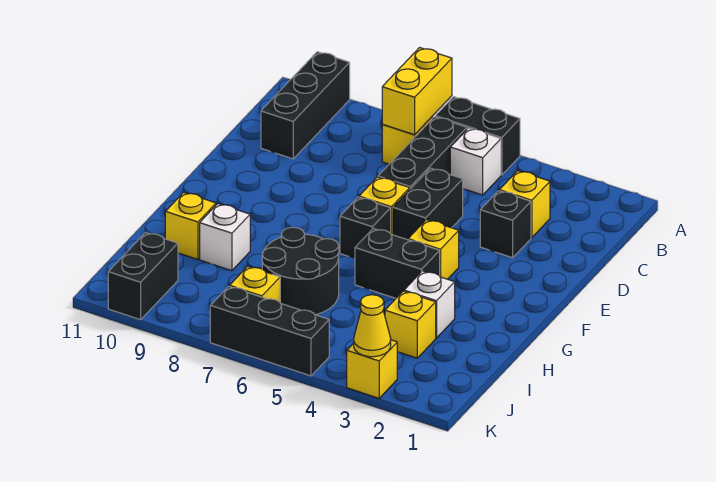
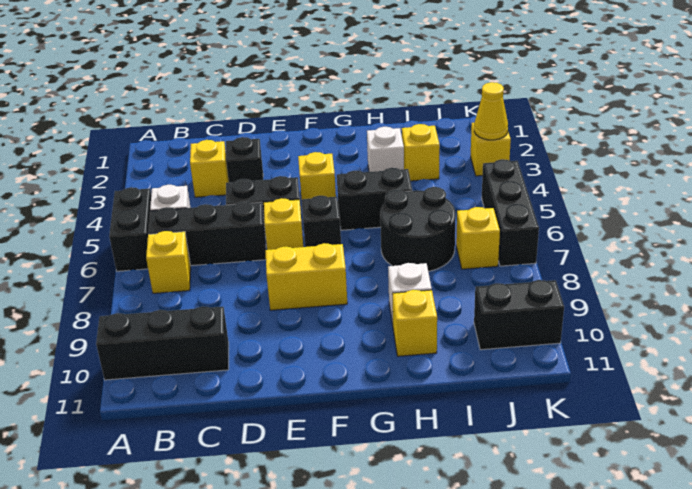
yellow 1x2 brick [382,48,452,135] -> yellow 1x2 brick moved to [266,243,347,310]
black 1x2 brick [355,228,440,298] -> black 1x2 brick turned to [337,168,412,230]

